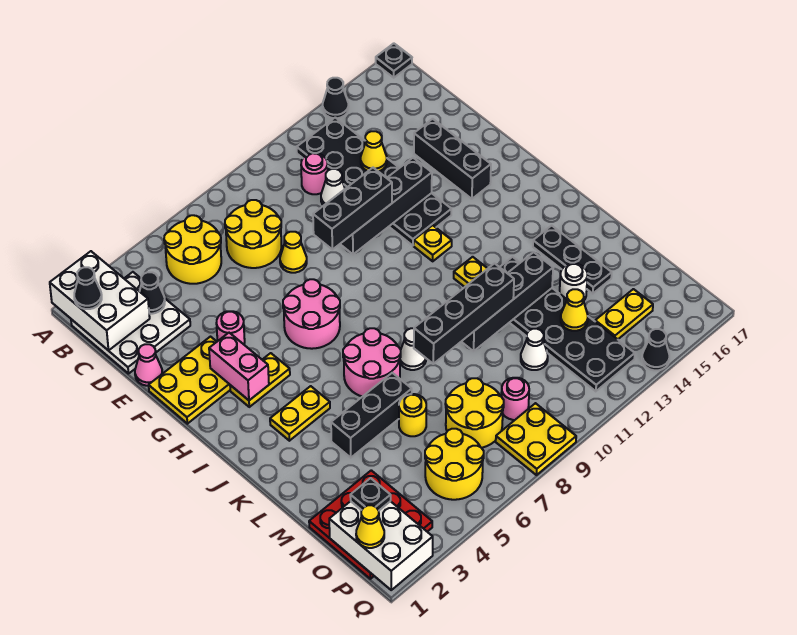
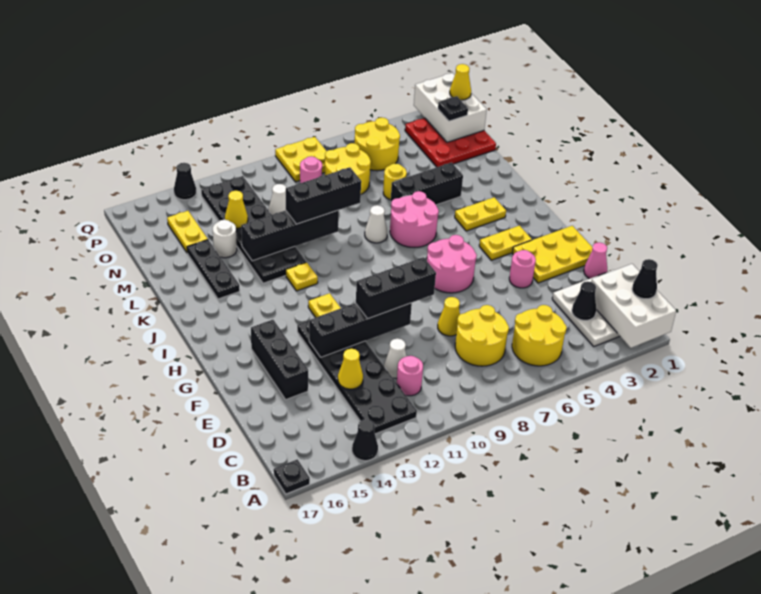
pink 1x2 brick [209,333,269,400] -> none
black 1x4 brick [414,264,514,364] -> black 1x3 brick [286,167,361,224]
yellow 1x2 plate [595,289,653,339] -> yellow 1x2 plate turned to [167,211,208,252]

